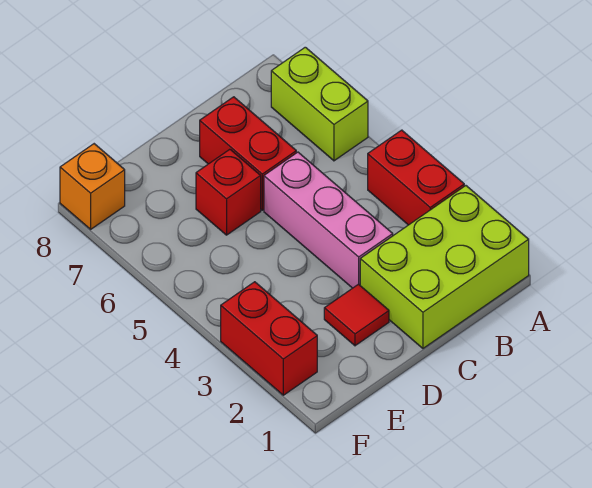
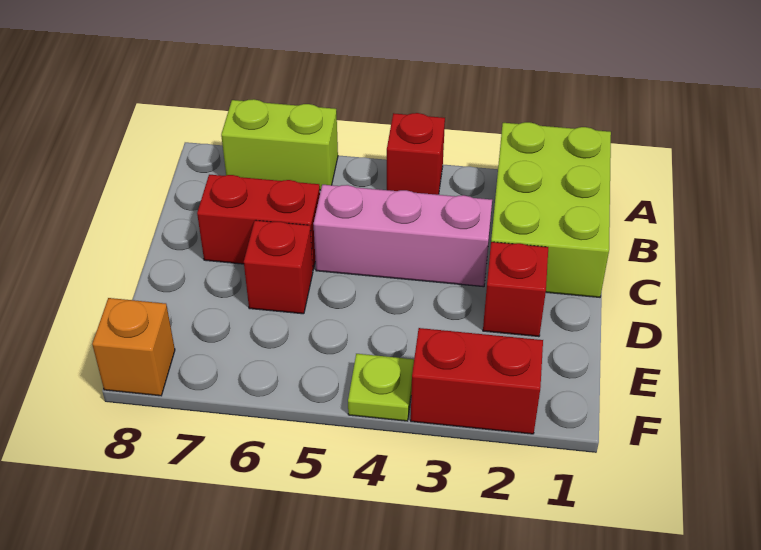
red 1x2 brick [368,130,464,225] -> red 1x1 brick [387,113,445,195]
red 1x1 tile [324,284,389,346] -> red 1x1 brick [483,242,548,337]
none -> lime 1x1 plate [348,354,414,421]

